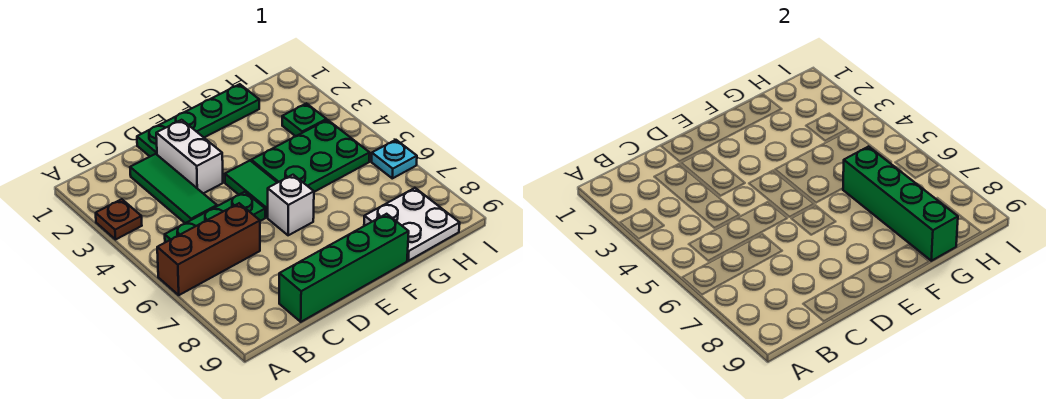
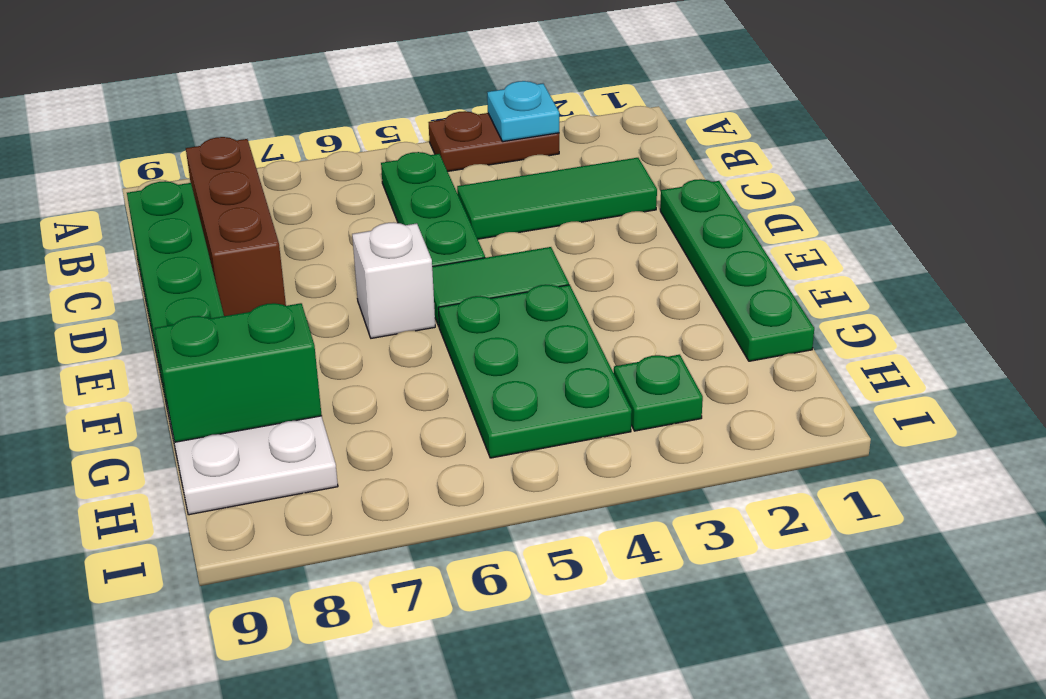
brown 1x1 plate [96,199,142,239] -> brown 1x2 plate [429,111,559,171]
brown 1x3 brick [157,203,260,295] -> brown 1x3 brick moved to [186,137,286,316]
white 1x2 brick [156,120,223,193] -> none
green 1x4 brick [843,147,958,261] -> green 1x2 brick [155,303,322,442]
cyan 1x1 plate [372,140,417,178] -> cyan 1x1 plate moved to [487,81,559,142]

